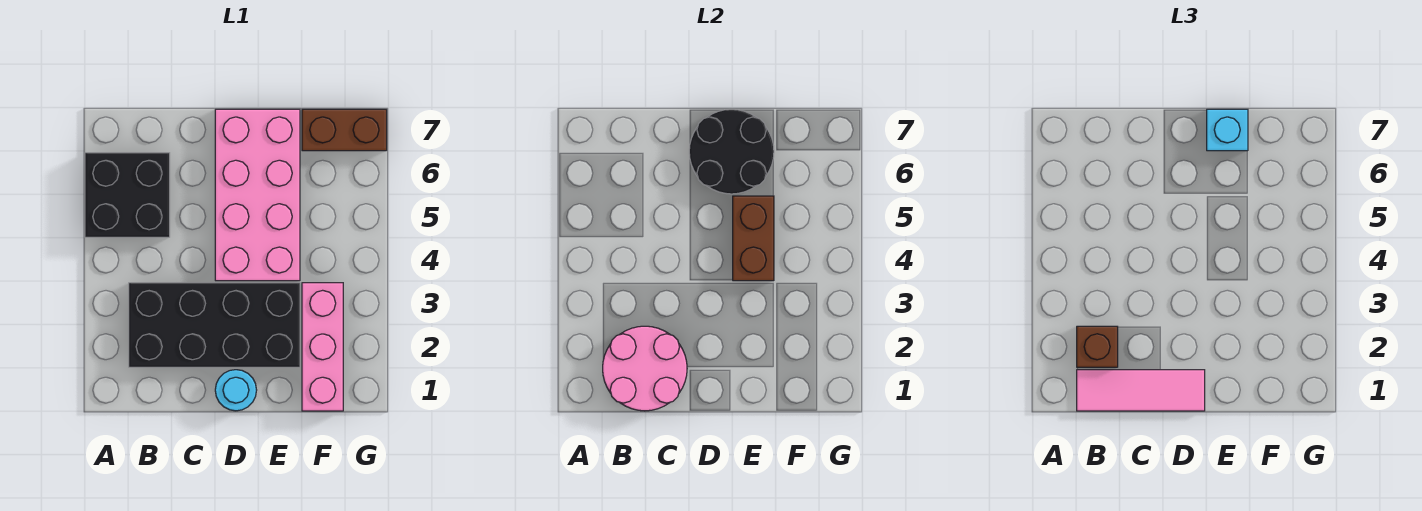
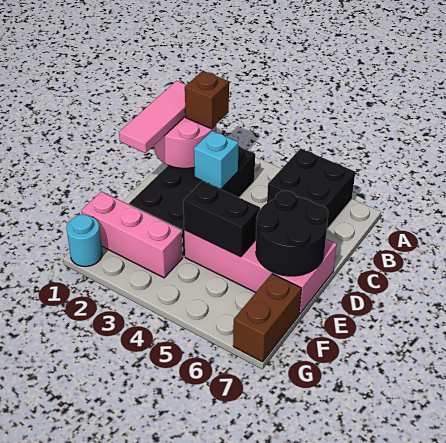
cyan 1x1 round brick [215,370,257,411] -> cyan 1x1 round brick moved to [66,214,102,267]
brown 1x2 brick [733,196,774,281] -> black 1x2 brick [183,181,260,257]
cyan 1x1 brick [1207,109,1248,151] -> cyan 1x1 brick moved to [194,131,238,189]

